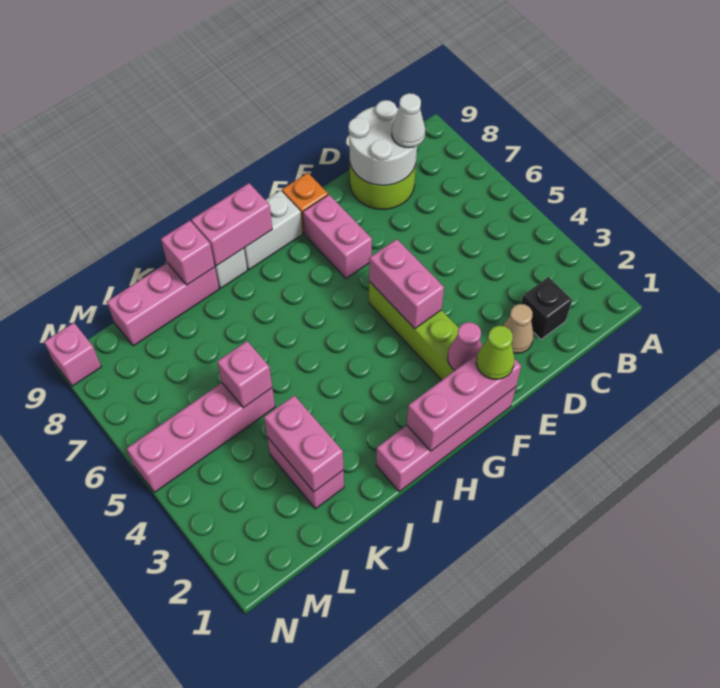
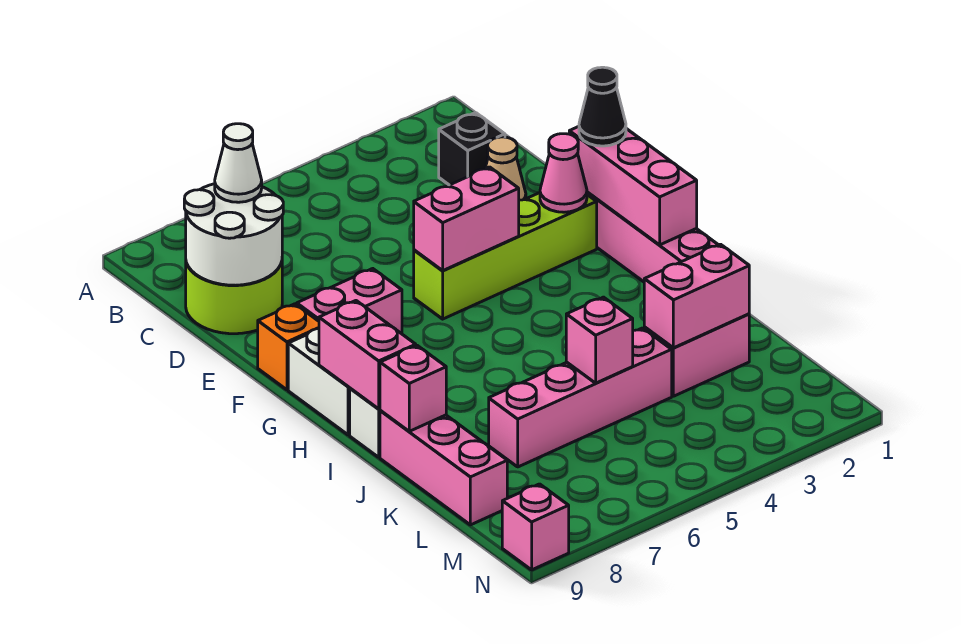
lime 1x1 cone [476,326,515,379] -> black 1x1 cone [579,67,626,146]
pink 1x4 brick [127,383,275,492] -> pink 1x4 brick turned to [489,328,672,467]

